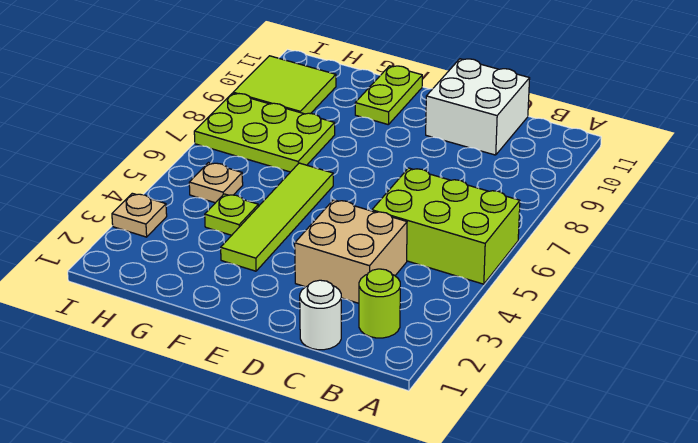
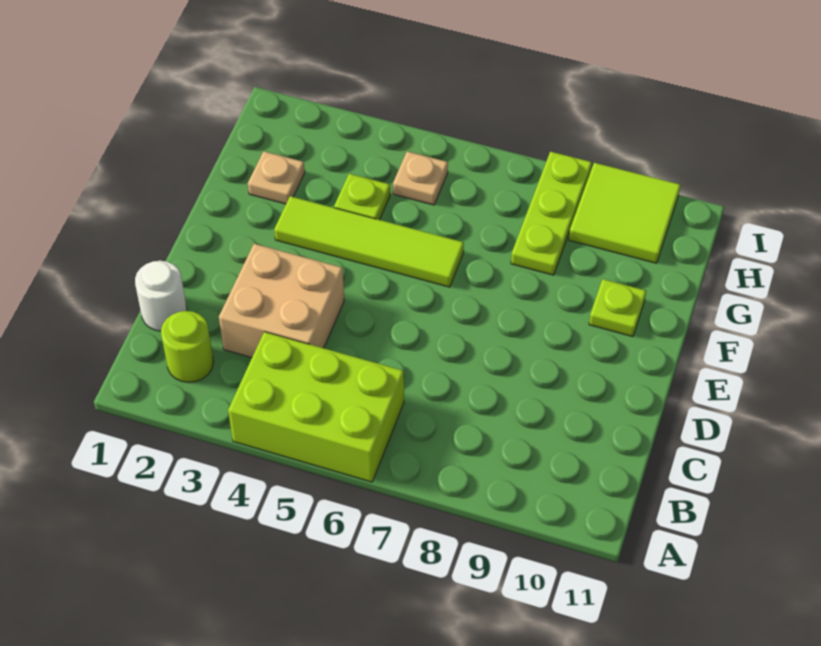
lime 2x3 brick [372,168,520,284] -> lime 2x3 brick turned to [228,332,404,482]
white 2x2 brick [426,59,530,155] -> none
lime 1x2 plate [355,66,422,125] -> lime 1x1 plate [589,279,646,337]
lime 2x3 plate [194,93,335,172] -> lime 1x3 plate [511,152,592,275]
tan 1x1 plate [112,193,167,237] -> tan 1x1 plate moved to [248,151,305,204]

